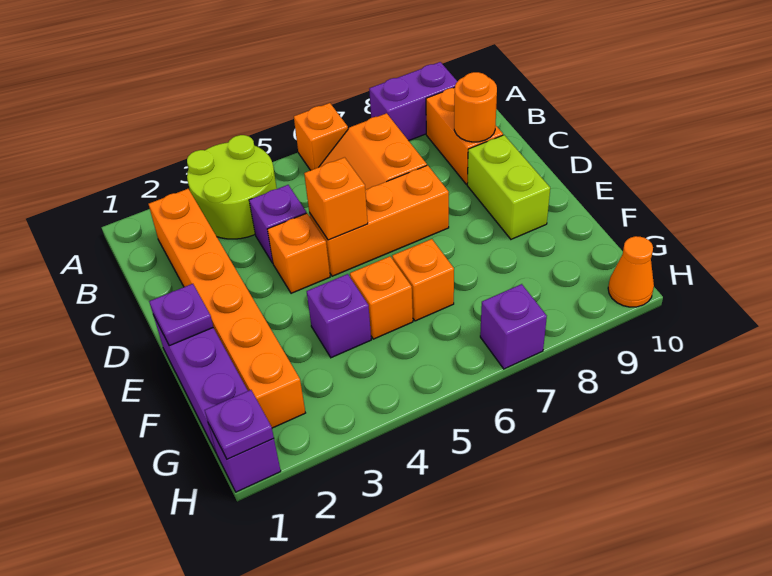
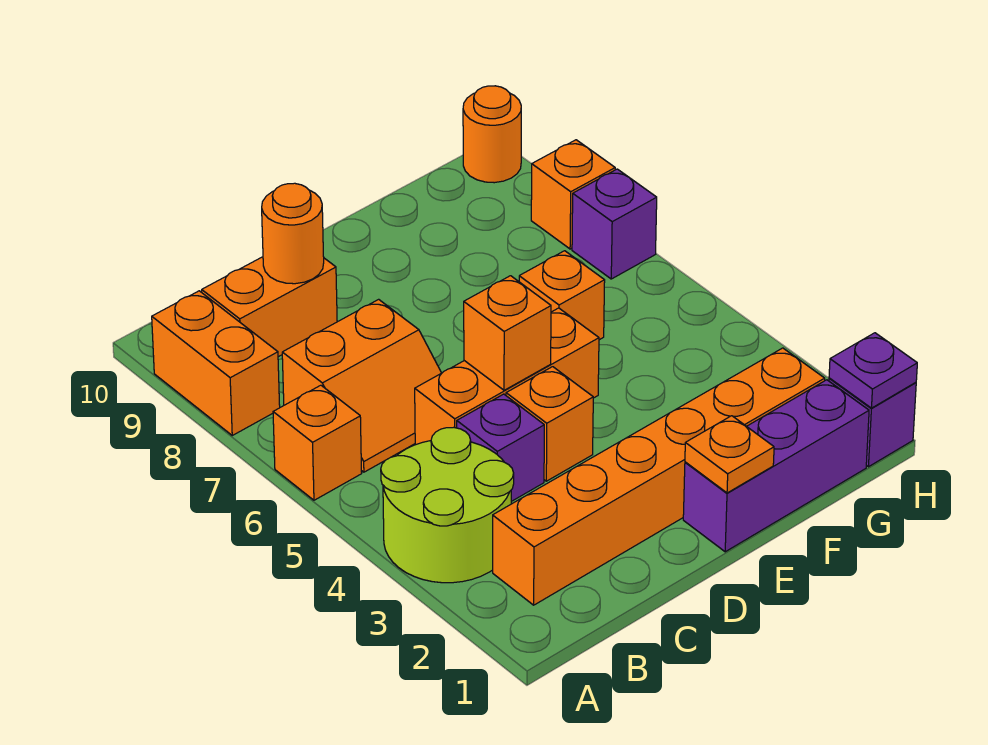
purple 1x2 brick [369,62,458,141] -> orange 1x2 brick [152,291,280,435]
orange 1x3 brick [309,165,449,276] -> orange 1x3 brick turned to [415,308,599,445]
lime 1x2 brick [467,135,550,239] -> none
purple 1x1 plate [149,284,213,346] -> orange 1x1 plate [685,416,774,493]
purple 1x1 brick [307,274,371,358] -> none
orange 1x1 brick [350,256,413,339] -> orange 1x1 brick moved to [531,140,615,249]
orange 1x1 cone [608,236,654,307] -> orange 1x1 round brick [463,86,521,183]

